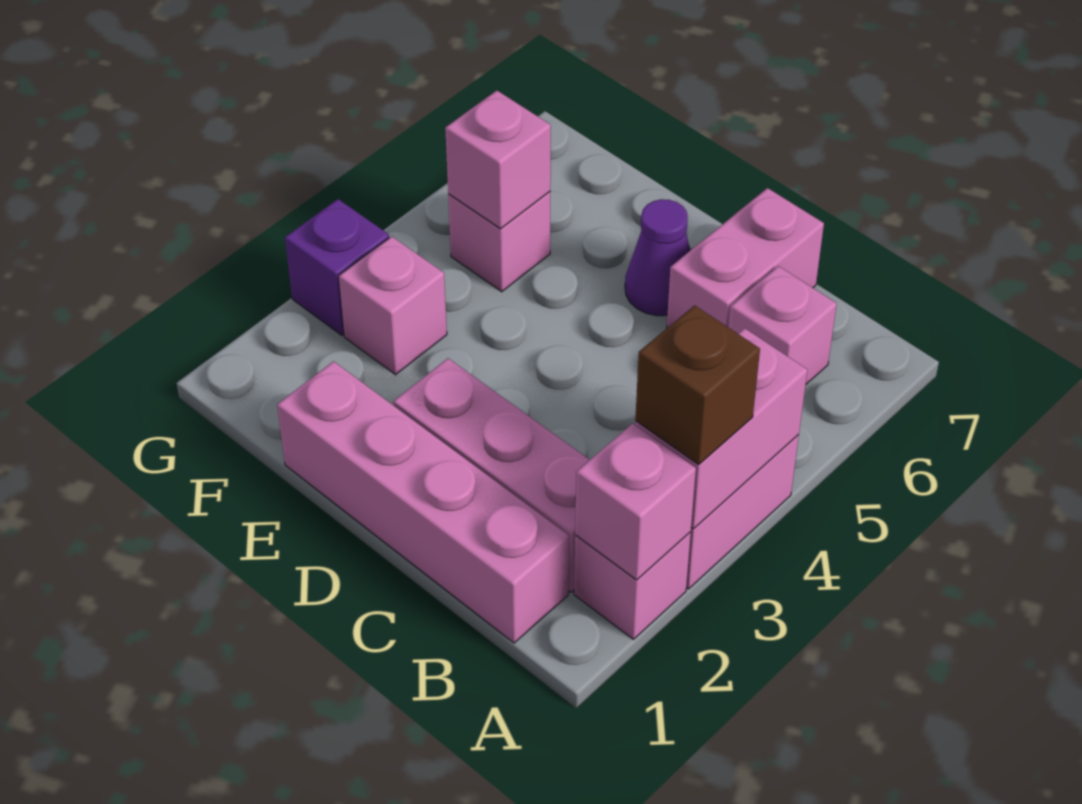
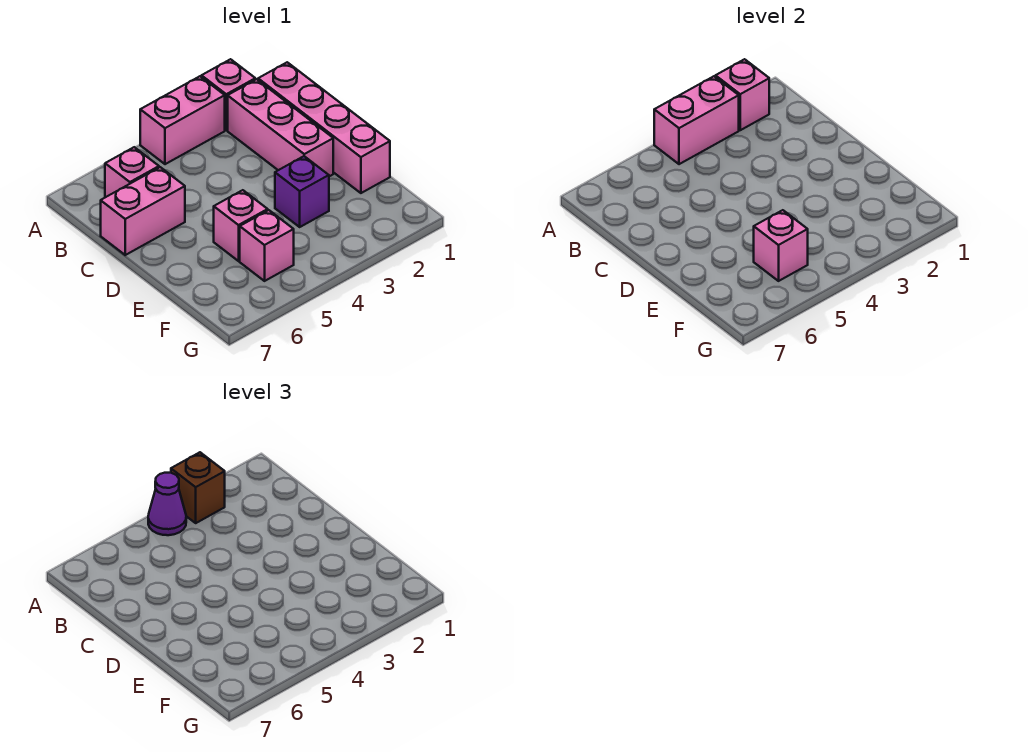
purple 1x1 cone [625,199,690,316] -> purple 1x1 cone moved to [148,473,186,535]
pink 1x1 brick [339,236,447,375] -> pink 1x1 brick moved to [214,190,268,261]
purple 1x1 brick [285,199,389,335] -> purple 1x1 brick moved to [275,156,329,227]

